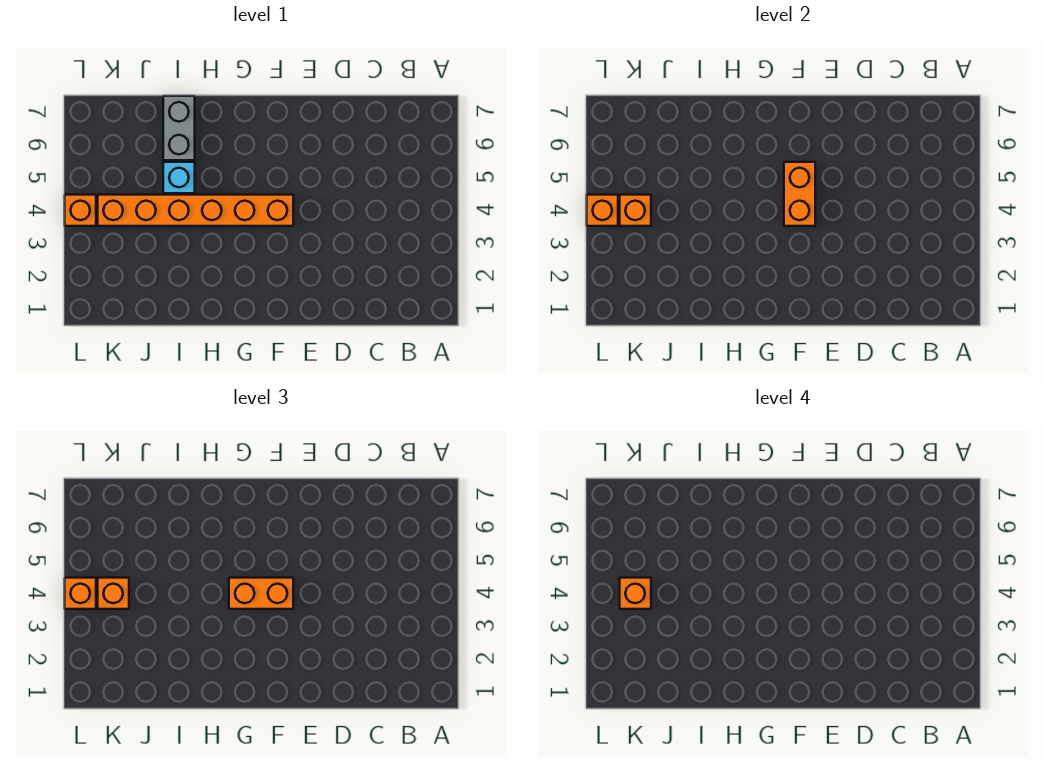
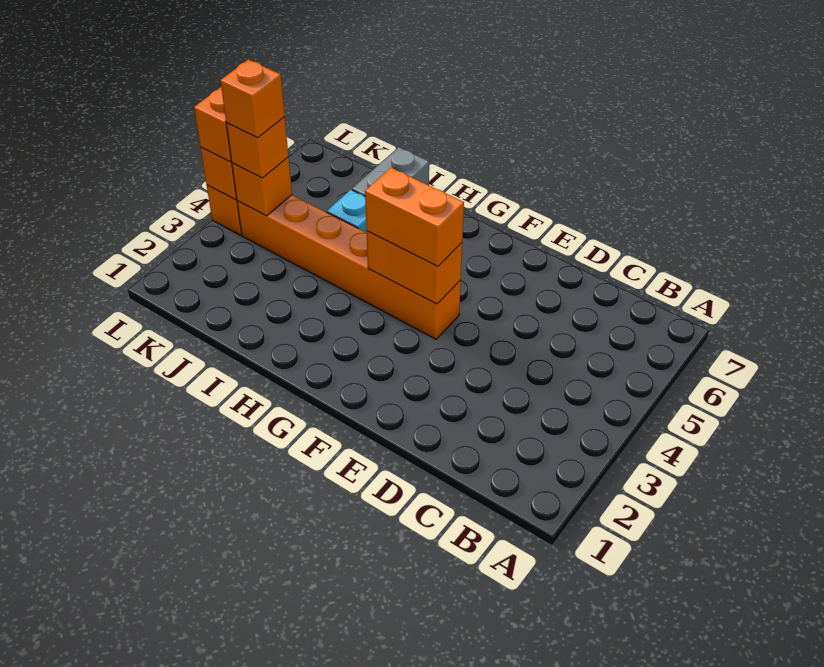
orange 1x2 brick [784,162,815,226] -> orange 1x2 brick turned to [367,231,462,304]

